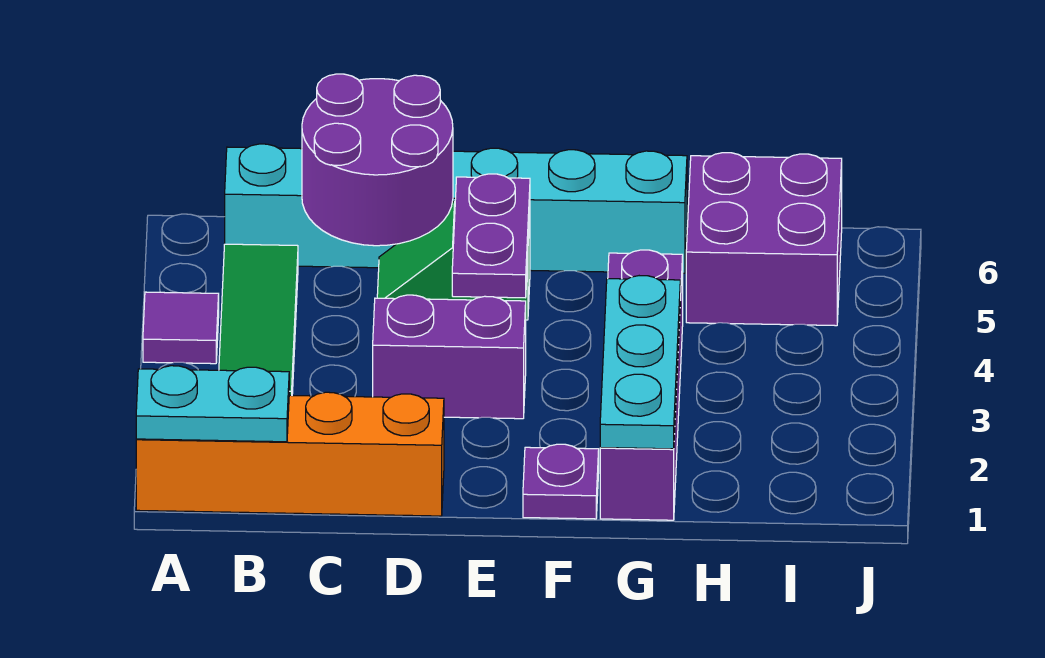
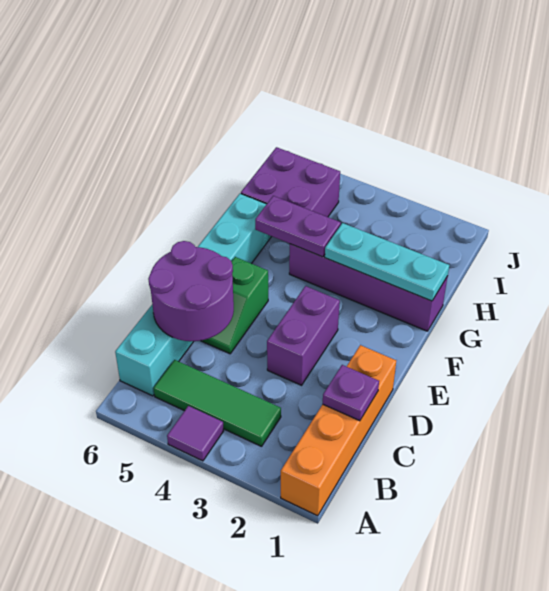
cyan 1x2 plate [136,366,289,442] -> none
purple 1x2 plate [452,174,530,298] -> purple 1x2 plate moved to [255,196,341,257]
purple 1x1 plate [523,444,599,519] -> purple 1x1 plate moved to [323,365,379,421]

